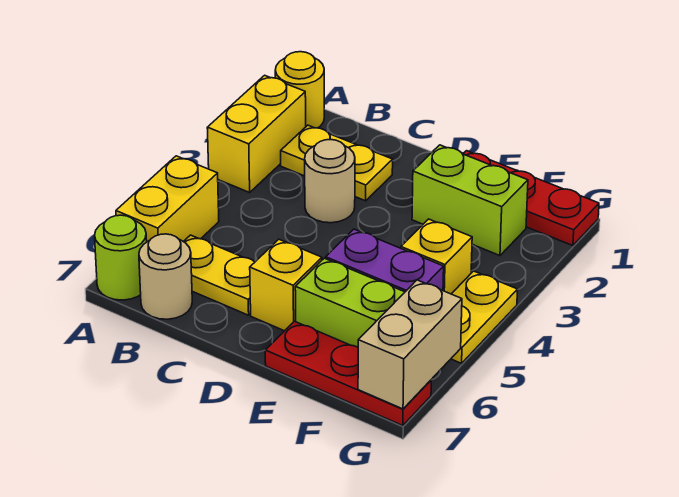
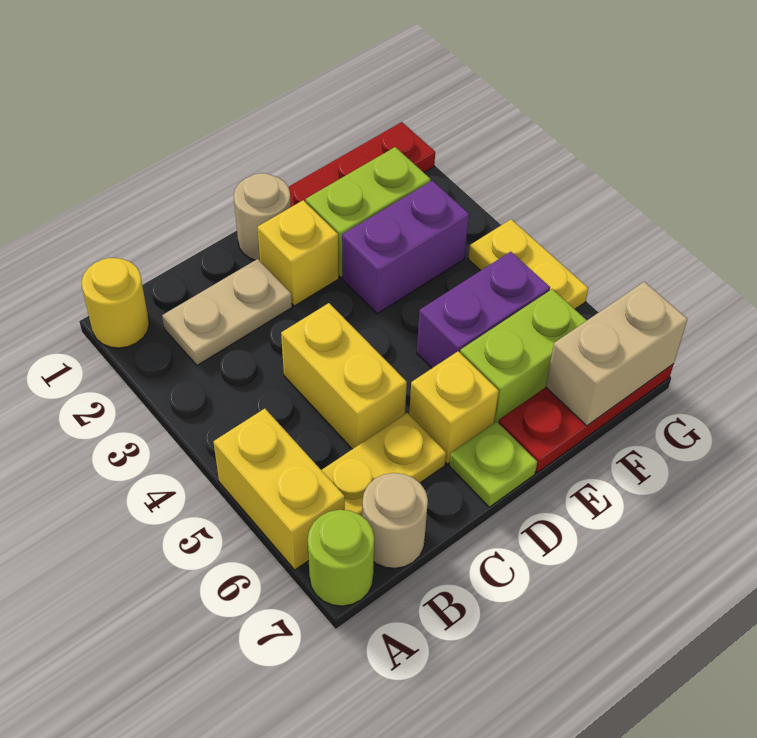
yellow 1x2 brick [207,75,306,192] -> yellow 1x2 brick moved to [281,303,407,449]
yellow 1x2 plate [281,125,393,201] -> tan 1x2 plate [162,259,292,365]
tan 1x1 round brick [305,140,355,223] -> tan 1x1 round brick moved to [234,173,291,261]
none -> lime 1x1 plate [449,421,537,507]
none -> purple 1x2 brick [342,181,469,314]
yellow 1x1 brick [401,219,472,294] -> yellow 1x1 brick moved to [257,200,339,306]
tan 1x2 brick [358,280,462,409] -> tan 1x2 brick turned to [546,282,687,426]

